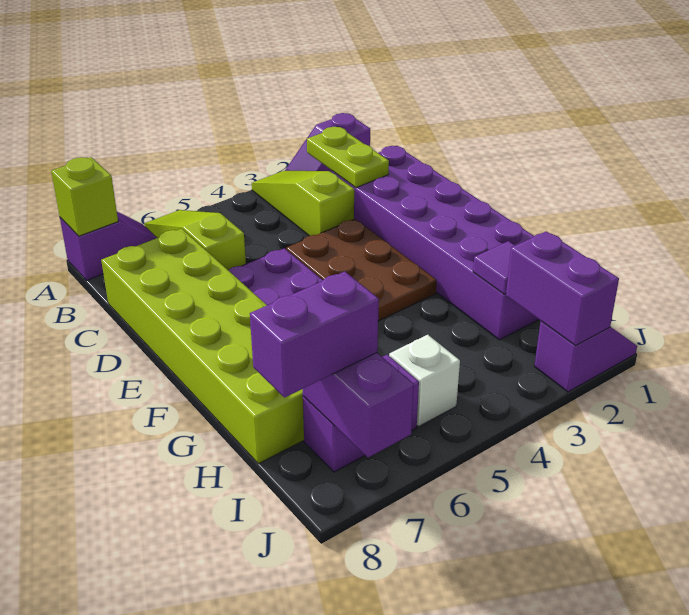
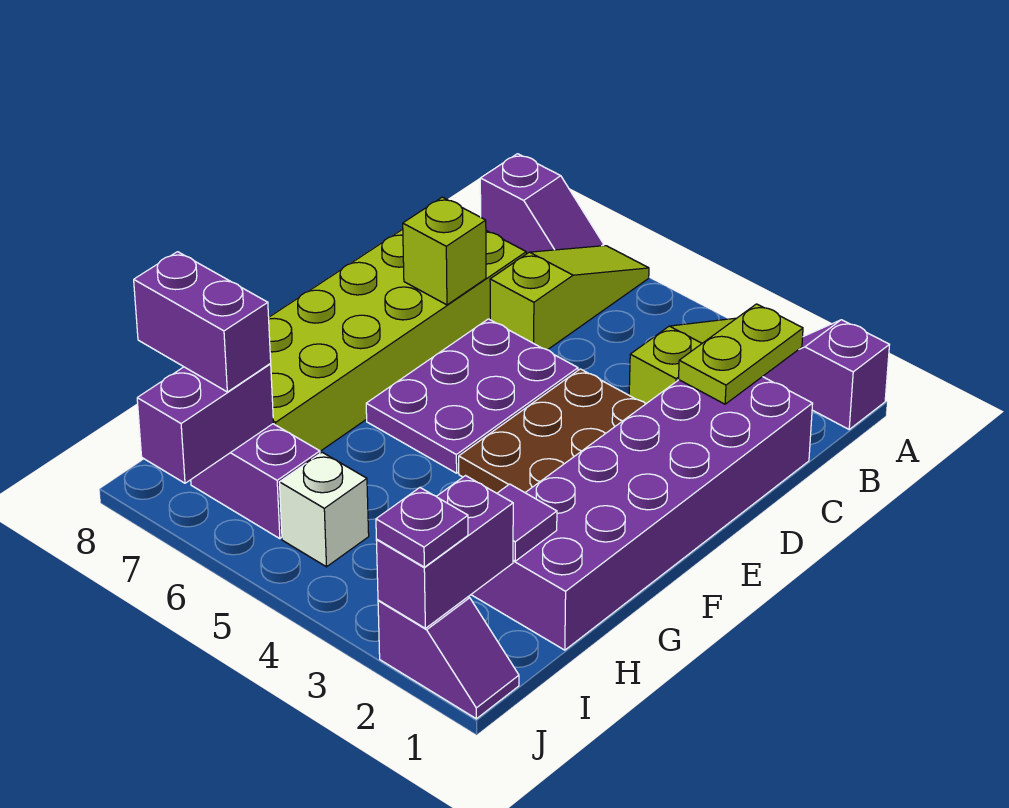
lime 1x1 brick [51,157,118,236] -> lime 1x1 brick moved to [403,197,486,305]
none -> purple 1x1 plate [376,488,468,567]

